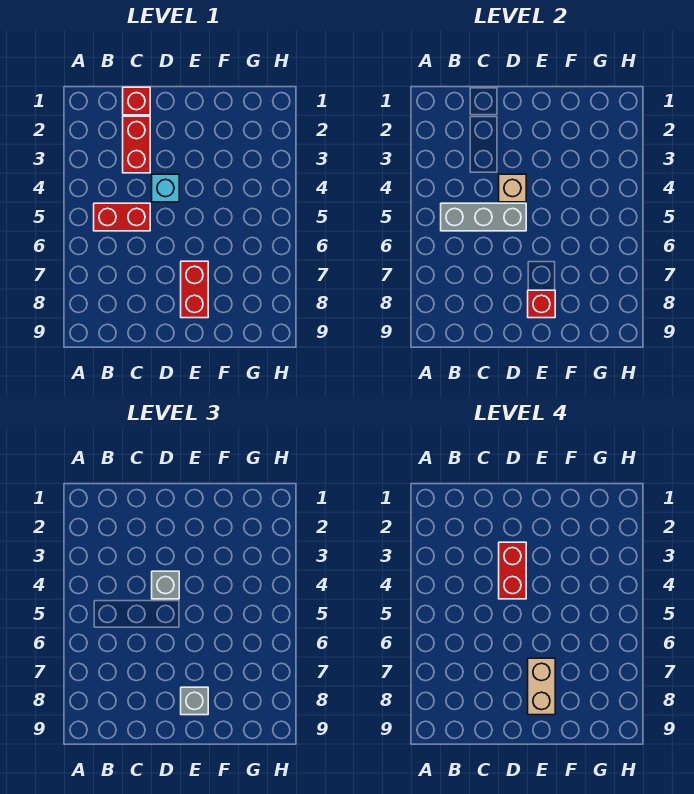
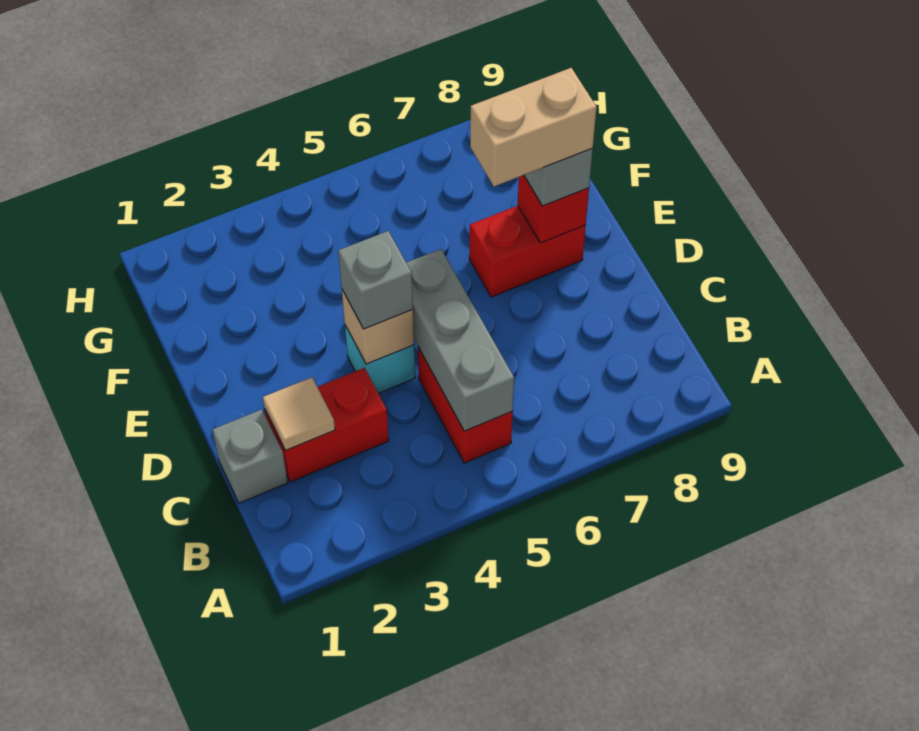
red 1x1 brick [123,87,150,115] -> grey 1x1 brick [212,409,288,503]
none -> tan 1x1 tile [263,377,335,451]
red 1x2 brick [499,542,526,599] -> none

